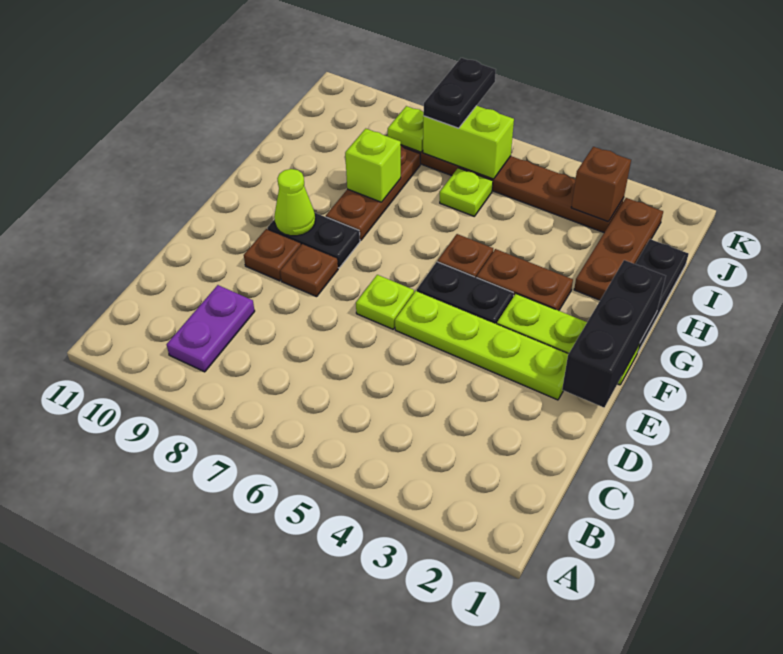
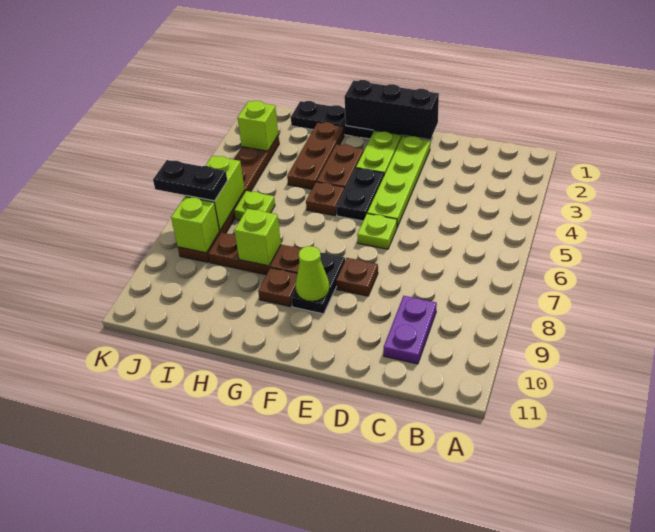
purple 1x2 plate [167,285,255,372] -> purple 1x2 plate turned to [384,296,437,364]
brown 1x1 plate [244,229,301,281] -> brown 1x1 plate moved to [258,268,297,307]
brown 1x3 plate [574,198,663,300] -> brown 1x3 plate turned to [287,122,345,189]
brown 1x1 brick [571,147,631,222] -> lime 1x1 brick [238,101,278,151]
lime 1x1 plate [388,106,423,152] -> lime 1x1 brick [171,197,219,253]

